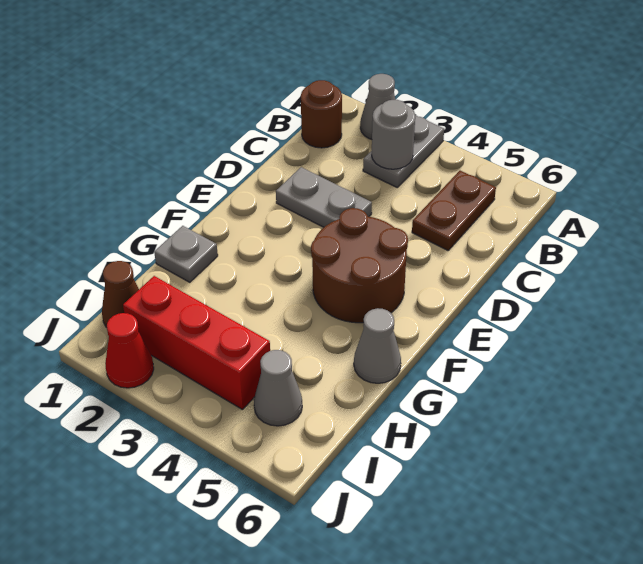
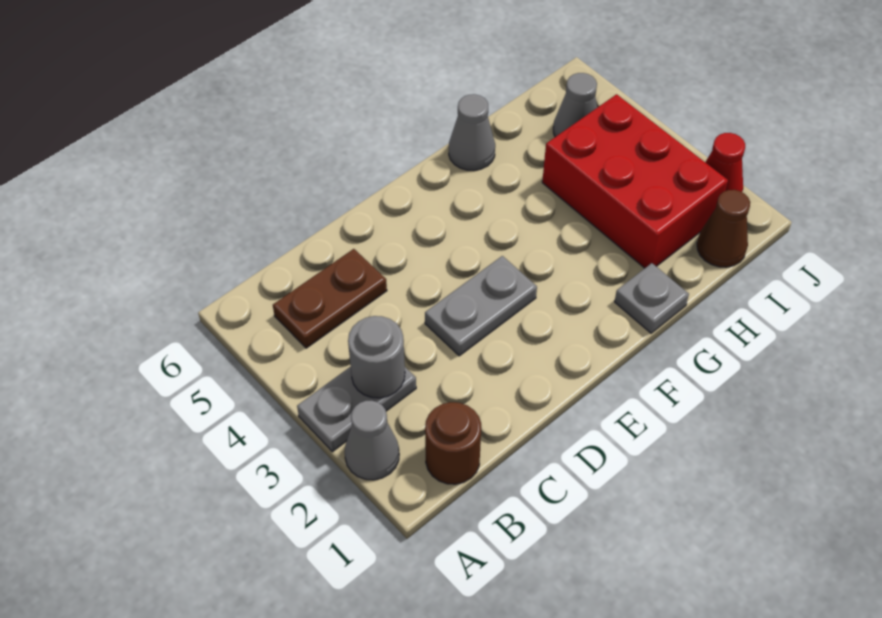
grey 1x2 plate [276,167,372,227] -> grey 1x2 plate turned to [425,256,537,356]
brown 2x2 round brick [311,208,408,323] -> none
red 1x3 brick [123,276,270,410] -> red 2x3 brick [542,94,728,268]

